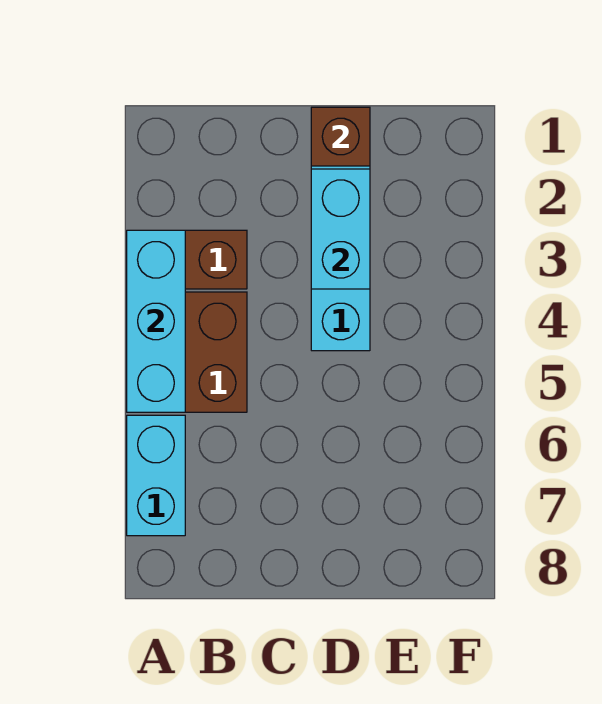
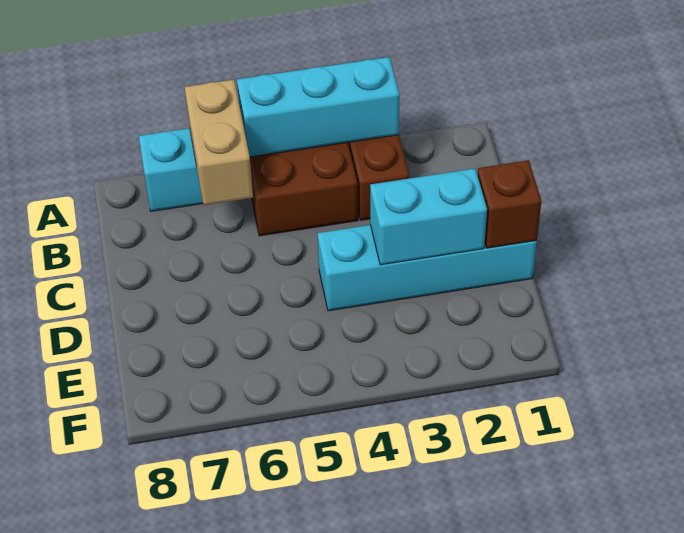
none -> tan 1x2 brick [185,80,253,205]

